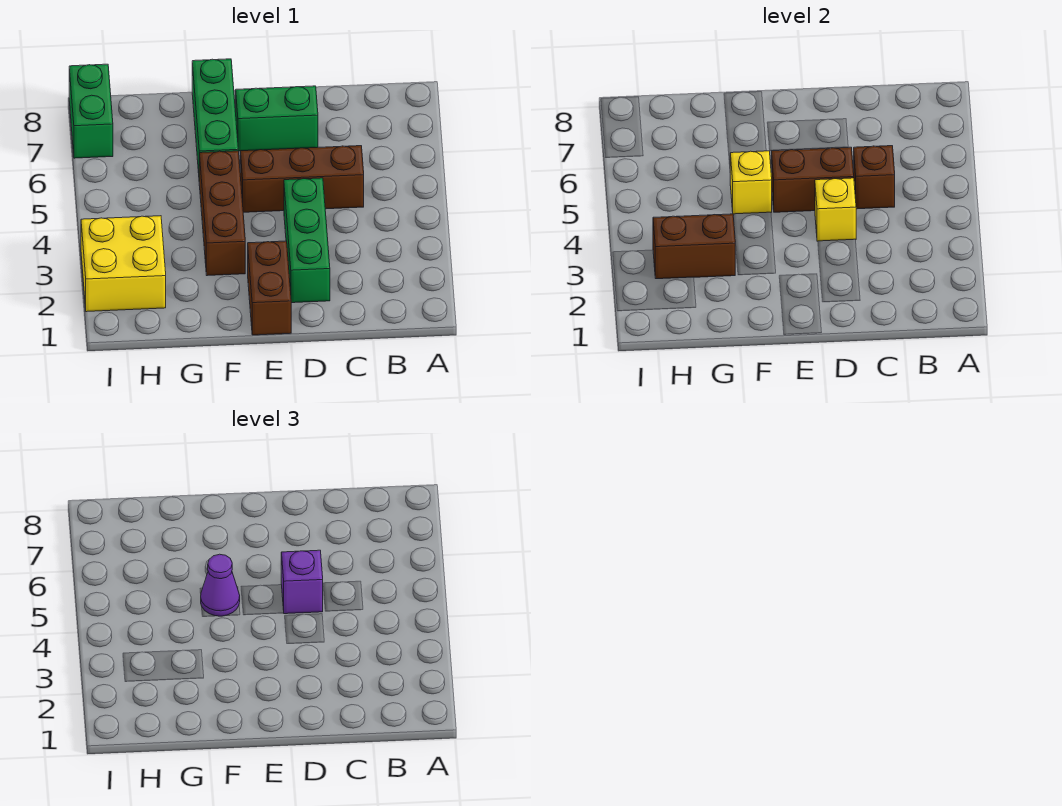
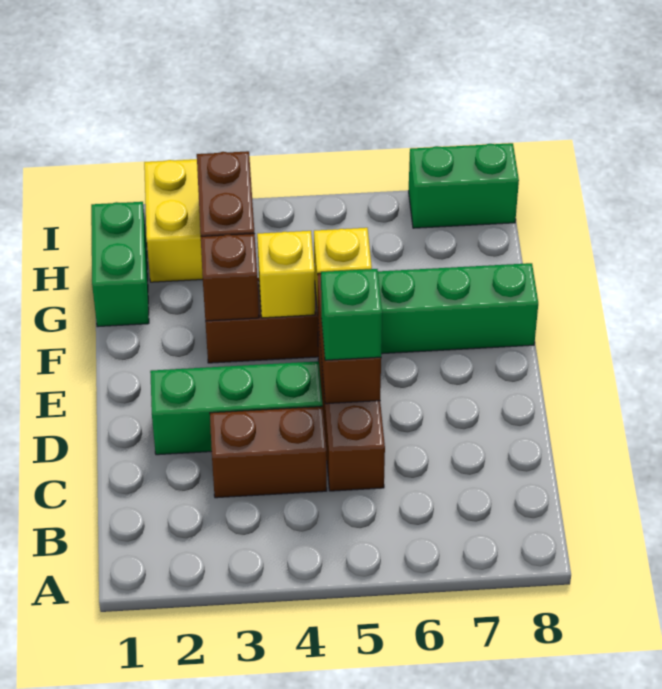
brown 1x1 brick [854,146,895,209] -> brown 1x1 brick moved to [201,234,259,321]
yellow 1x1 brick [815,178,856,241] -> yellow 1x1 brick moved to [257,231,315,318]
purple 1x1 brick [281,550,323,614] -> green 1x1 brick [321,269,382,360]
green 1x2 brick [236,86,318,151] -> green 1x2 brick moved to [91,202,149,327]
brown 1x2 brick [248,241,291,335] -> brown 1x2 brick moved to [210,406,327,498]
purple 1x1 cone [201,554,240,616] -> none

